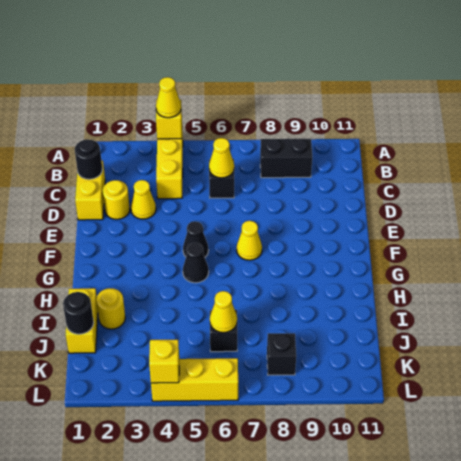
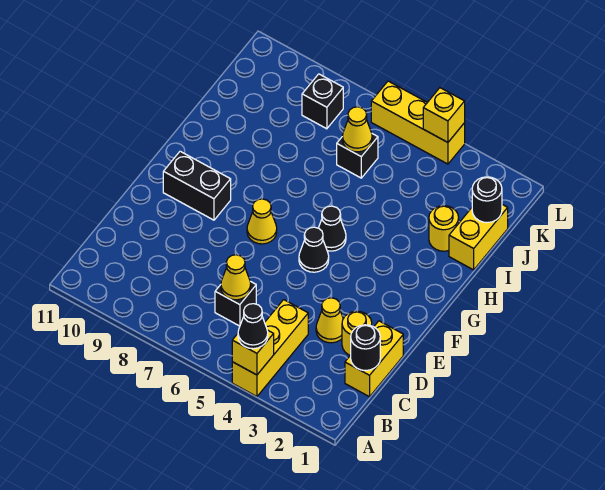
yellow 1x1 cone [156,77,181,118] -> black 1x1 cone [238,304,268,349]
black 1x2 brick [260,138,312,178] -> black 1x2 brick moved to [163,151,231,220]

